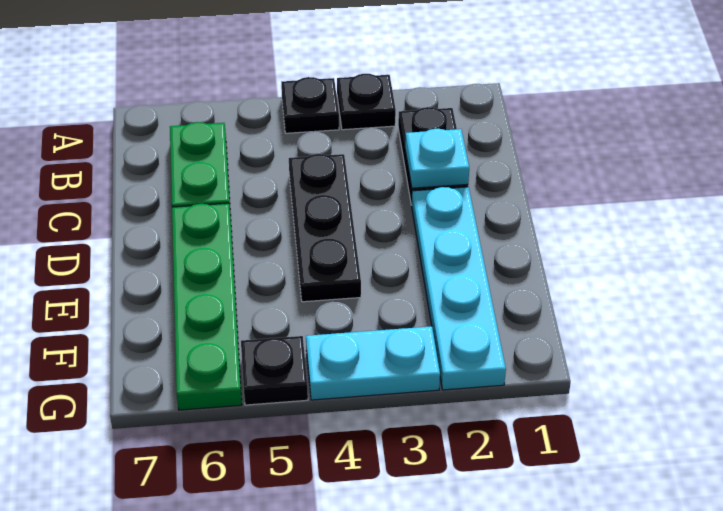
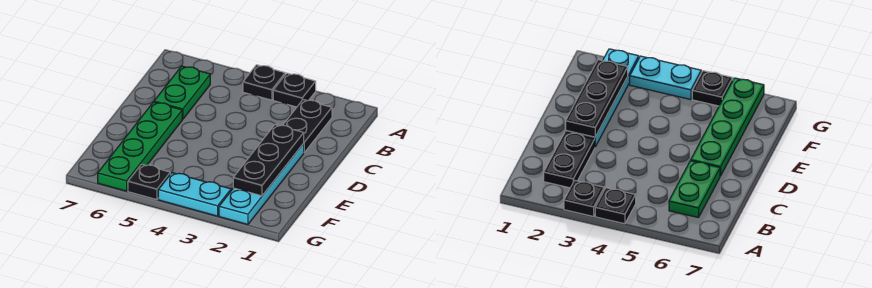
cyan 1x1 plate [405,129,469,188] -> none
black 1x3 plate [289,154,361,302] -> black 1x3 plate moved to [233,125,304,196]

